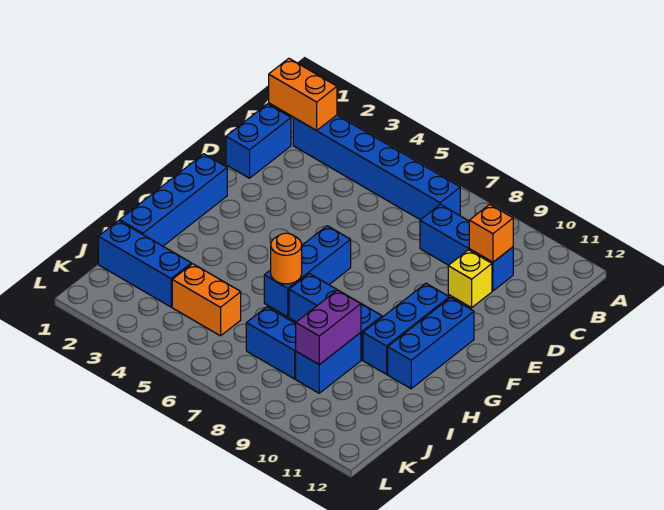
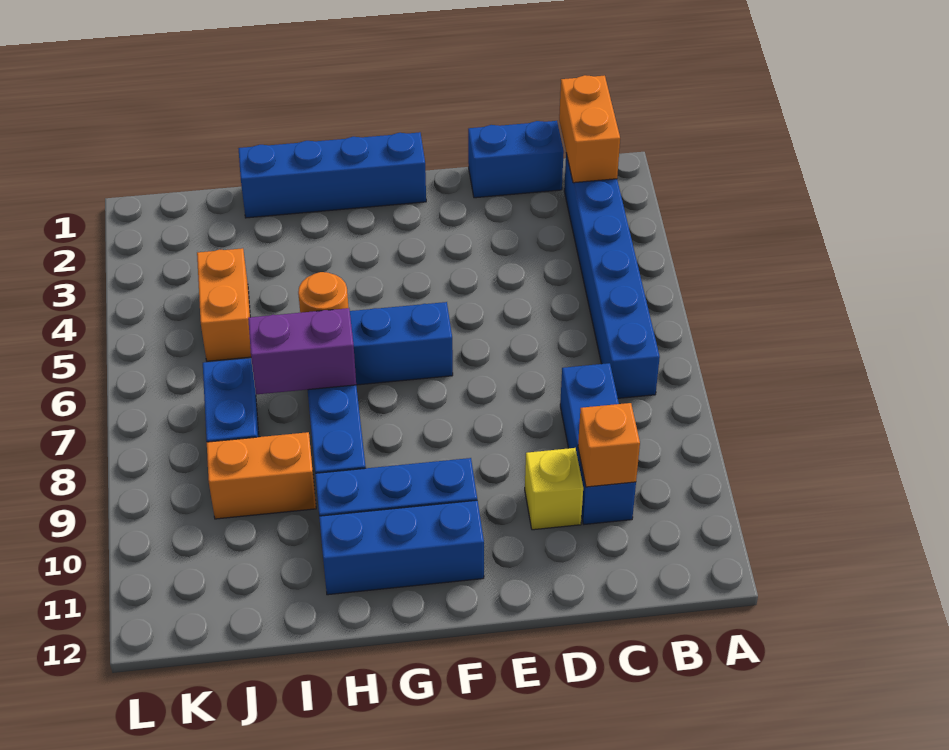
blue 1x2 brick [296,333,361,393] -> orange 1x2 brick [207,432,316,519]
purple 1x2 brick [296,290,361,365] -> purple 1x2 brick moved to [248,308,356,394]
blue 1x3 brick [98,221,191,307] -> none

